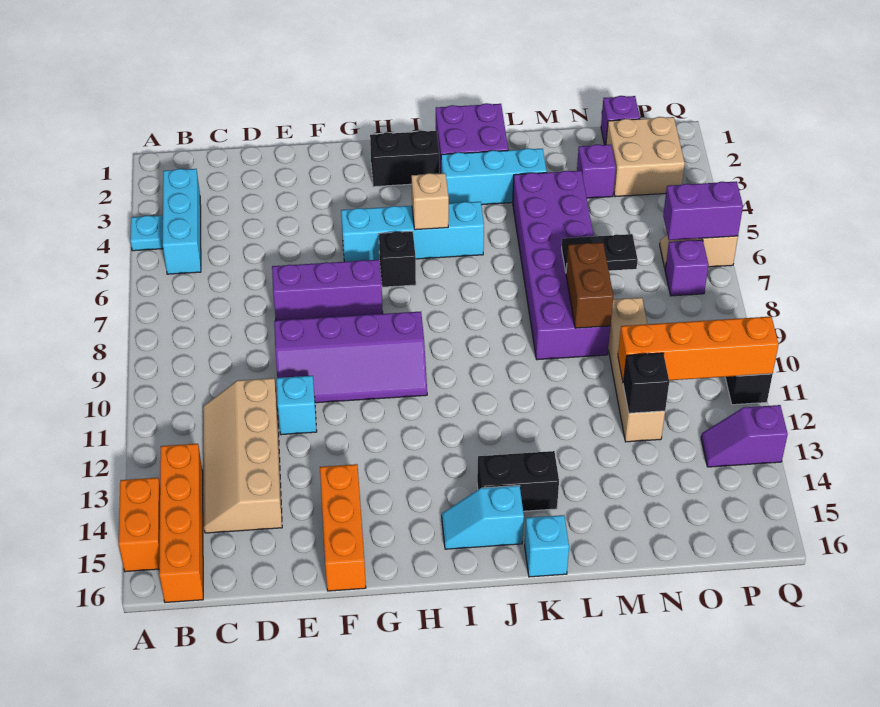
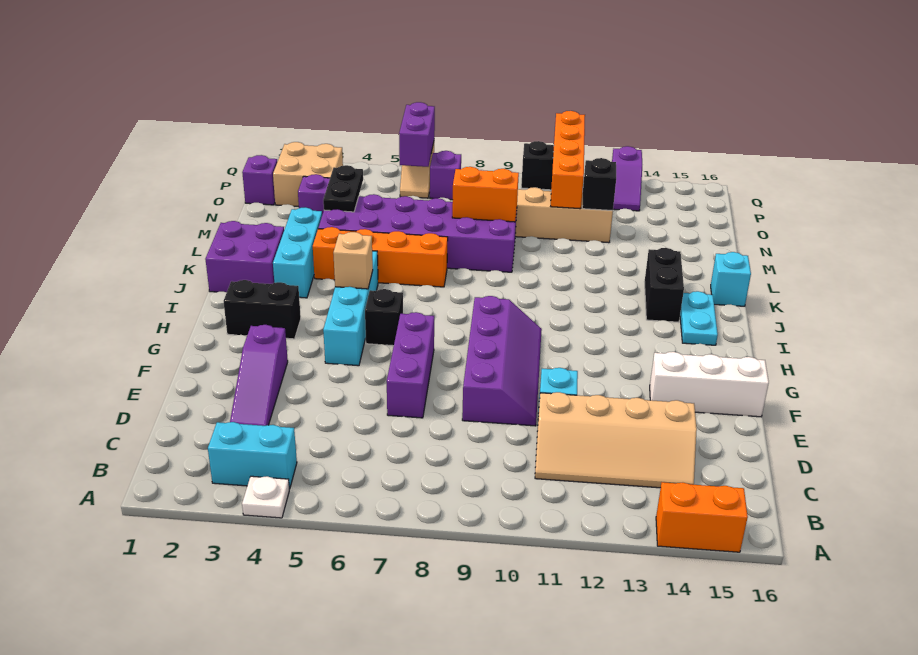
cyan 1x1 plate [130,215,163,251] -> white 1x1 plate [242,476,289,518]
cyan 1x3 brick [163,169,201,274] -> cyan 1x2 brick [208,422,297,489]
orange 1x4 brick [159,444,203,603] -> orange 1x4 brick moved to [313,227,448,287]
none -> purple 1x3 slope [230,325,288,426]
orange 1x3 brick [320,464,366,591] -> white 1x3 brick [650,352,769,417]
black 1x2 brick [370,131,439,187] -> black 1x2 brick turned to [224,280,301,339]
cyan 1x2 slope [442,485,524,549] -> cyan 1x2 plate [680,291,718,345]
black 1x2 plate [562,234,638,272] -> black 1x2 plate moved to [323,165,363,212]
brown 1x2 brick [566,243,613,328] -> orange 1x2 brick [452,167,519,222]

